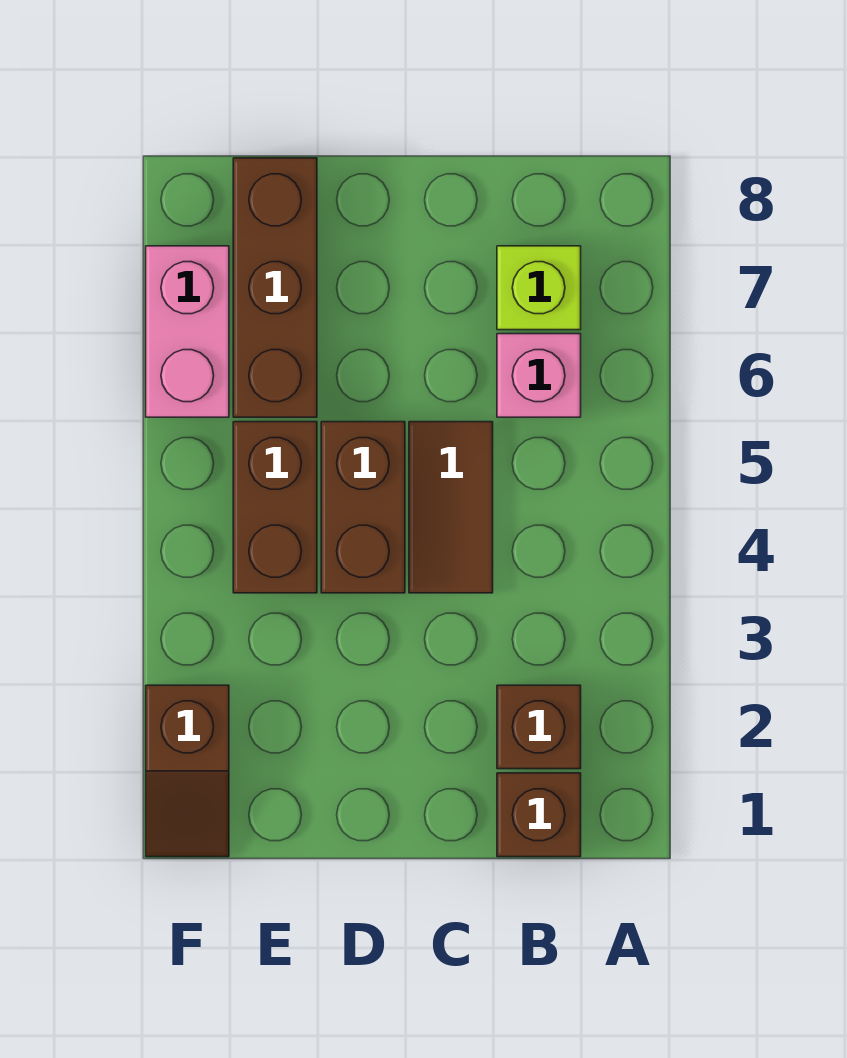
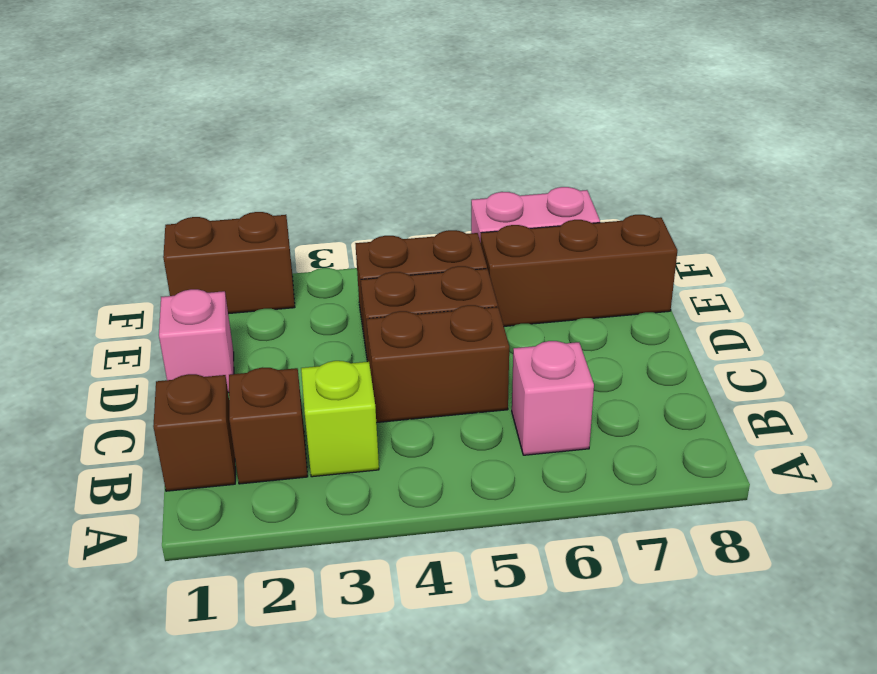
lime 1x1 brick [497,246,581,330] -> lime 1x1 brick moved to [301,361,379,477]
brown 1x2 tile [409,422,493,593] -> brown 1x2 brick [366,305,509,423]
none -> pink 1x1 brick [159,289,234,393]
brown 1x2 slope [146,685,229,857] -> brown 1x2 brick [163,212,295,314]

